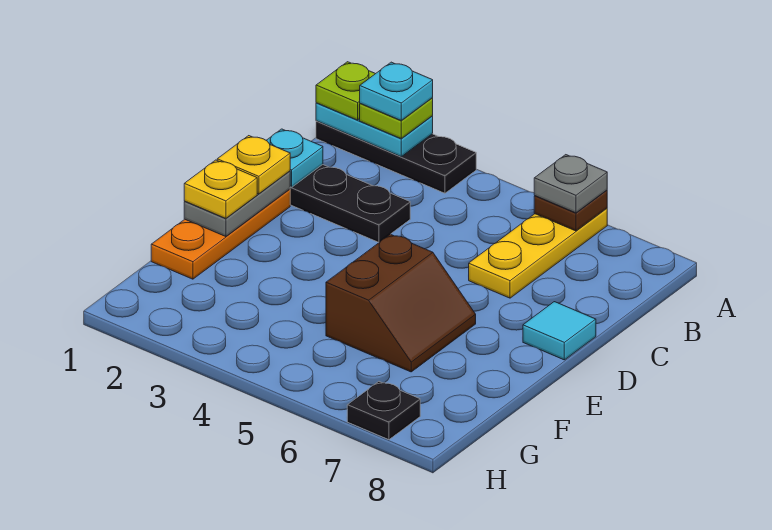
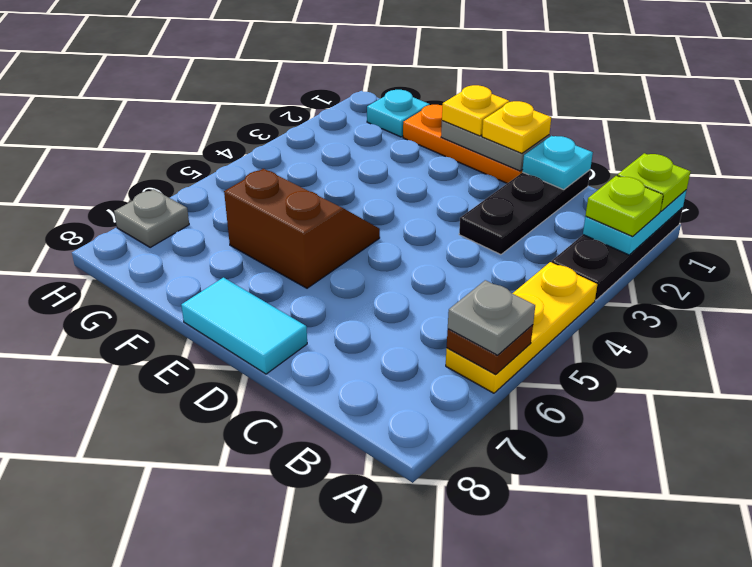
cyan 1x1 plate [360,62,433,120] -> cyan 1x1 plate moved to [367,90,430,137]
yellow 1x3 plate [469,208,607,298] -> yellow 1x3 plate turned to [446,262,597,393]
cyan 1x1 tile [523,302,596,360] -> cyan 1x2 tile [181,278,307,374]
brown 2x2 slope [326,234,476,372] -> brown 2x2 slope turned to [224,169,380,288]
black 1x1 plate [347,382,420,440] -> grey 1x1 plate [114,189,189,247]

